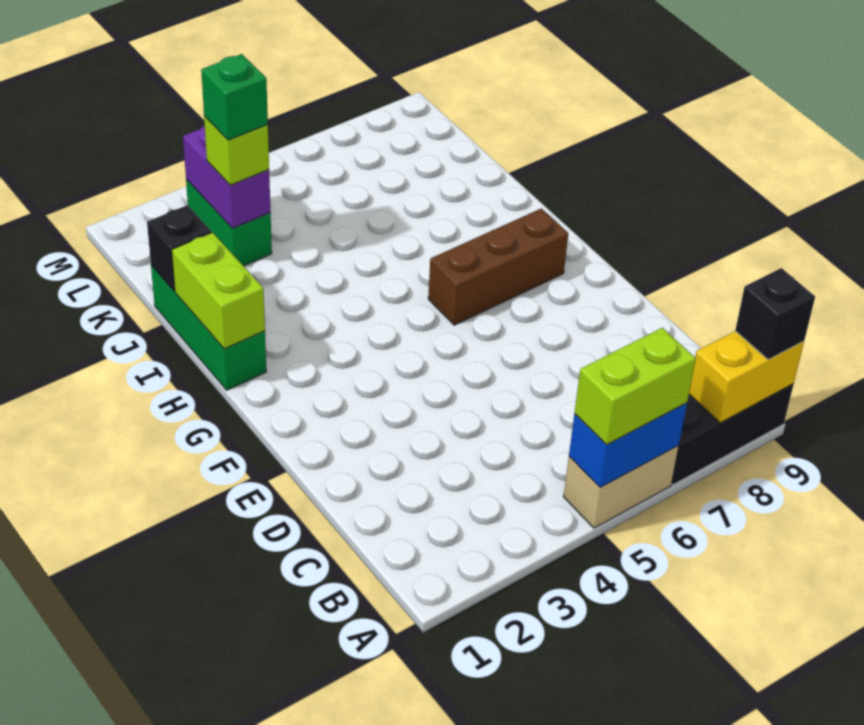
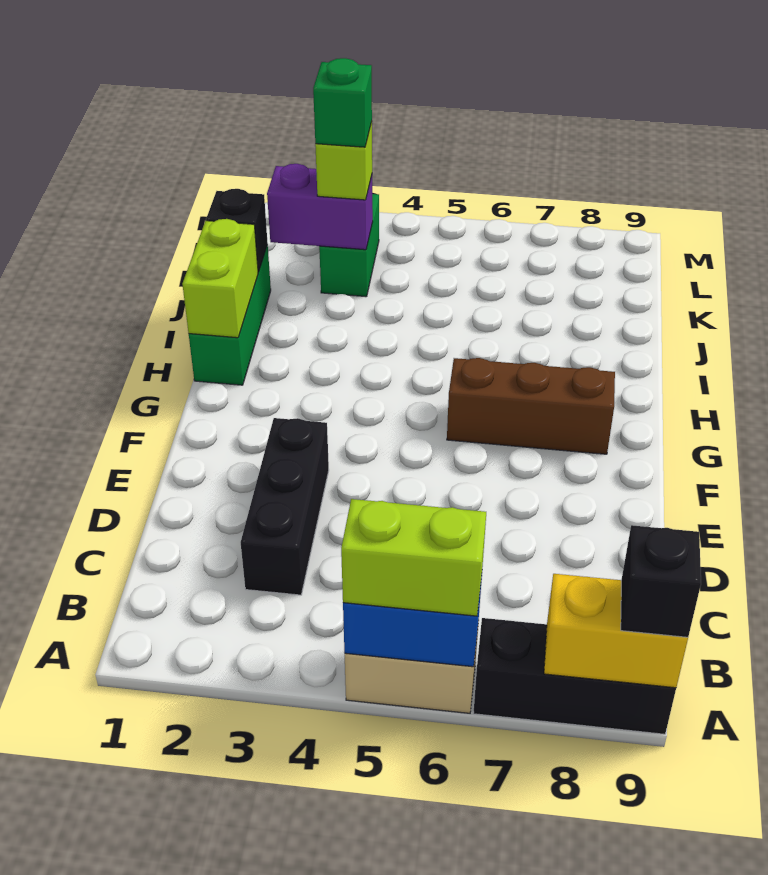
none -> black 1x3 brick [241,418,329,595]
purple 1x2 brick [183,126,271,229] -> purple 1x2 brick turned to [267,164,373,250]

